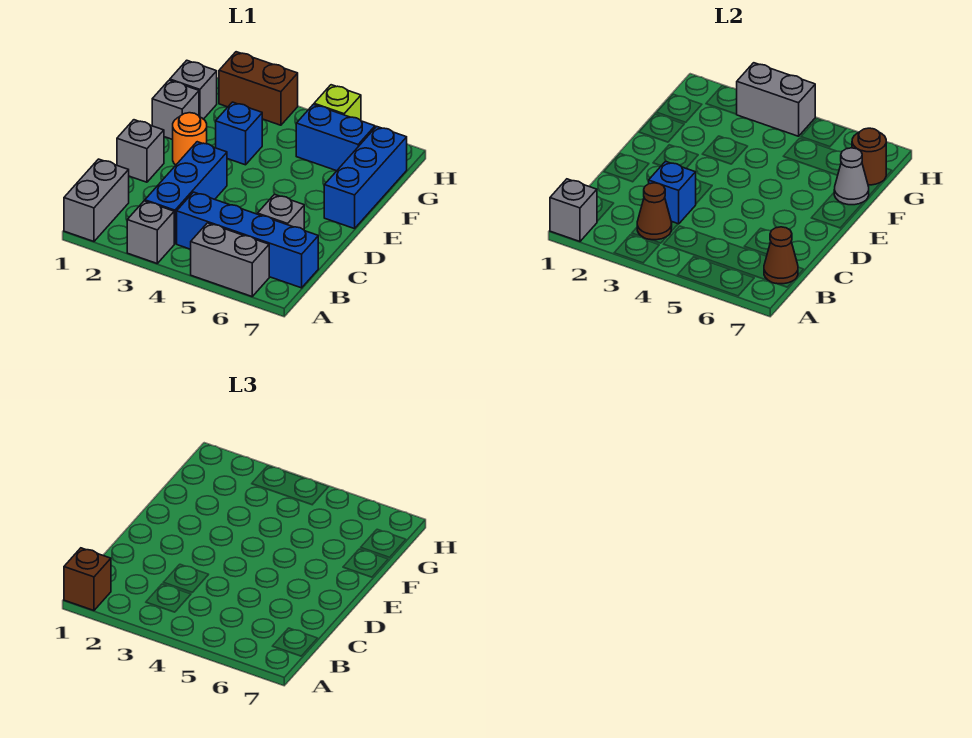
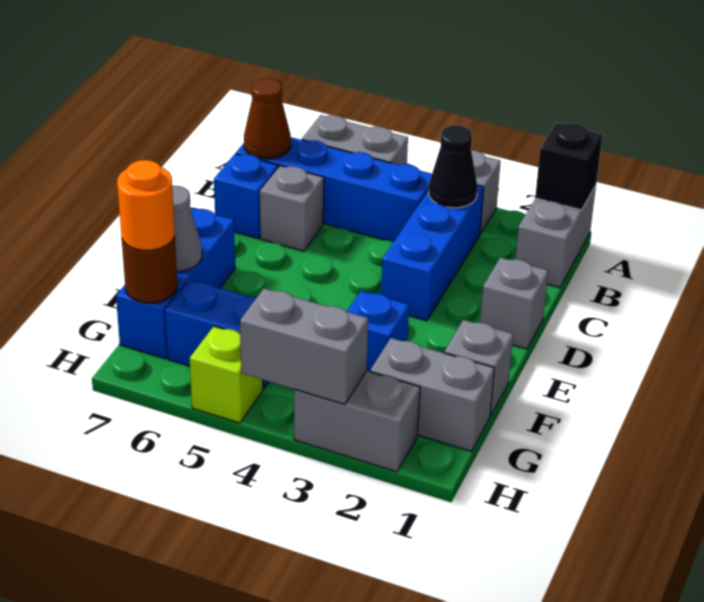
grey 1x1 brick [550,179,597,241] -> black 1x1 brick [535,123,603,210]
brown 1x1 brick [64,548,111,610] -> none
brown 1x1 cone [637,183,672,240] -> black 1x1 cone [428,125,478,208]
blue 1x1 brick [649,161,696,224] -> blue 1x1 brick moved to [214,154,278,238]
orange 1x1 round brick [173,113,207,165] -> orange 1x1 round brick moved to [117,160,175,250]
grey 1x1 brick [170,60,217,119] -> grey 1x2 brick [370,338,494,451]
brown 1x2 brick [219,52,298,125] -> grey 1x2 brick [294,371,420,472]

